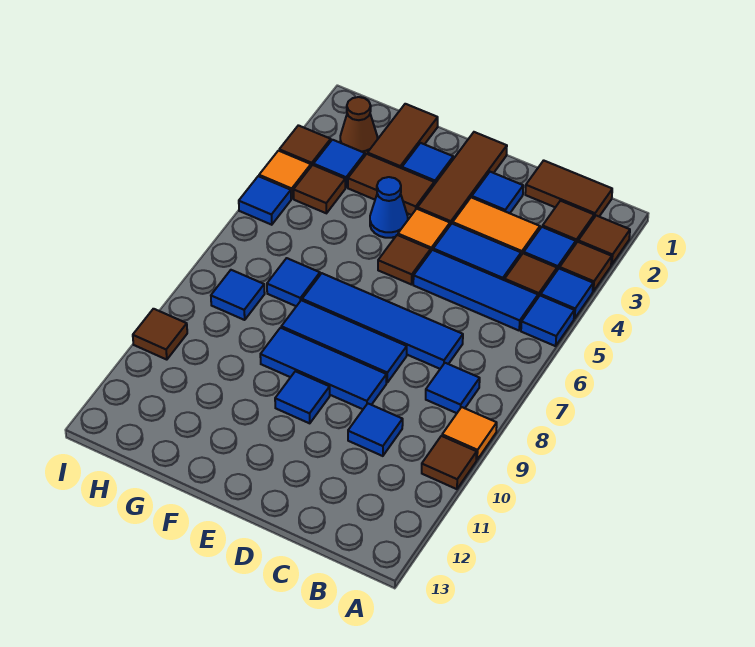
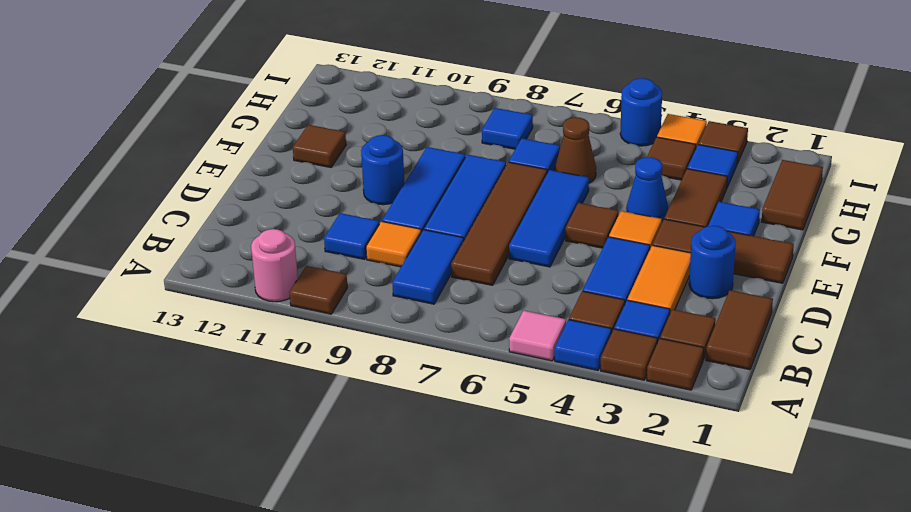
blue 1x1 tile [521,295,574,346] -> pink 1x1 tile [509,310,566,361]
orange 1x1 tile [442,407,497,460] -> orange 1x1 tile moved to [366,221,421,267]
none -> pink 1x1 round brick [251,229,298,302]
blue 1x3 tile [413,250,538,330] -> blue 1x3 tile moved to [509,170,589,267]
blue 1x1 tile [426,363,480,413] -> blue 1x2 tile [392,230,464,304]
blue 1x4 tile [302,273,463,369] -> brown 1x4 tile [451,162,547,285]
blue 1x1 tile [472,172,523,213] -> blue 1x1 round brick [689,226,736,299]
blue 1x1 tile [275,371,330,423] -> blue 1x1 round brick [361,135,404,205]
brown 1x2 tile [368,104,438,168] -> brown 1x2 tile turned to [762,160,823,230]
brown 1x1 cone [340,97,377,155] -> brown 1x1 cone moved to [555,117,596,183]
blue 1x1 tile [239,176,291,225] -> blue 1x1 round brick [620,78,662,146]
brown 1x1 tile [133,309,187,360] -> brown 1x1 tile moved to [293,125,346,167]

